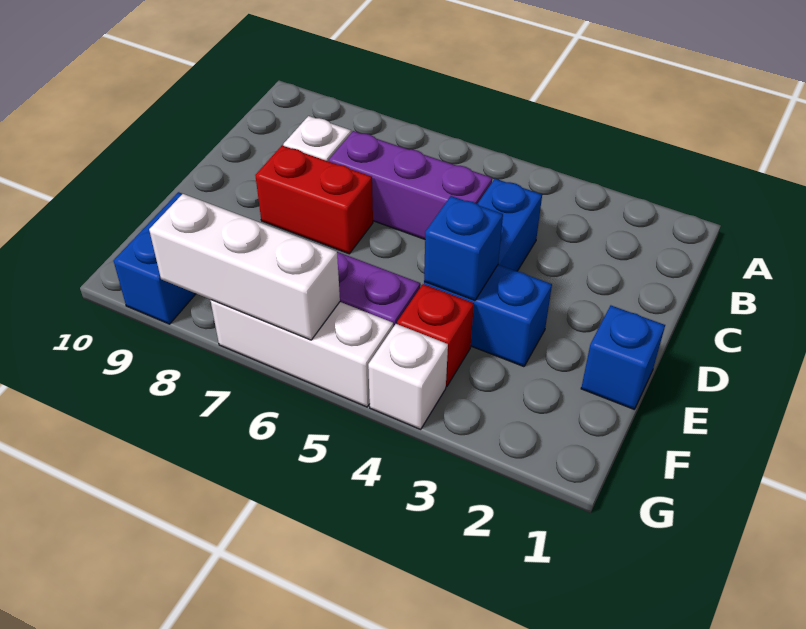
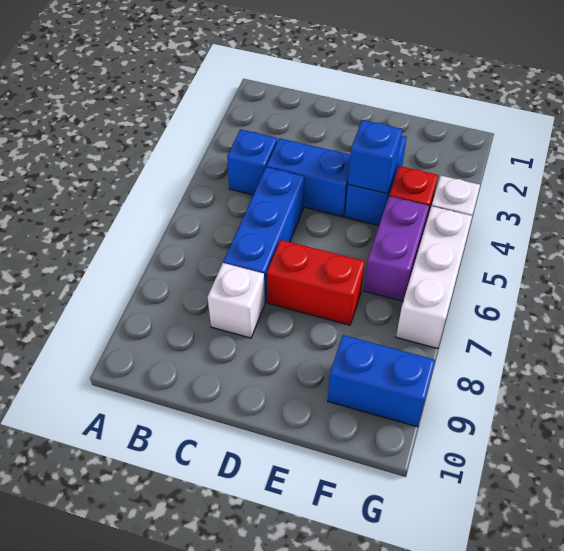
purple 1x3 brick [329,131,492,239] -> blue 1x3 brick [224,167,304,303]
red 1x2 brick [255,145,373,254] -> red 1x2 brick turned to [267,240,365,325]
blue 1x1 brick [581,306,665,409] -> blue 1x1 brick moved to [227,129,277,195]
white 1x3 brick [149,194,340,340] -> none

